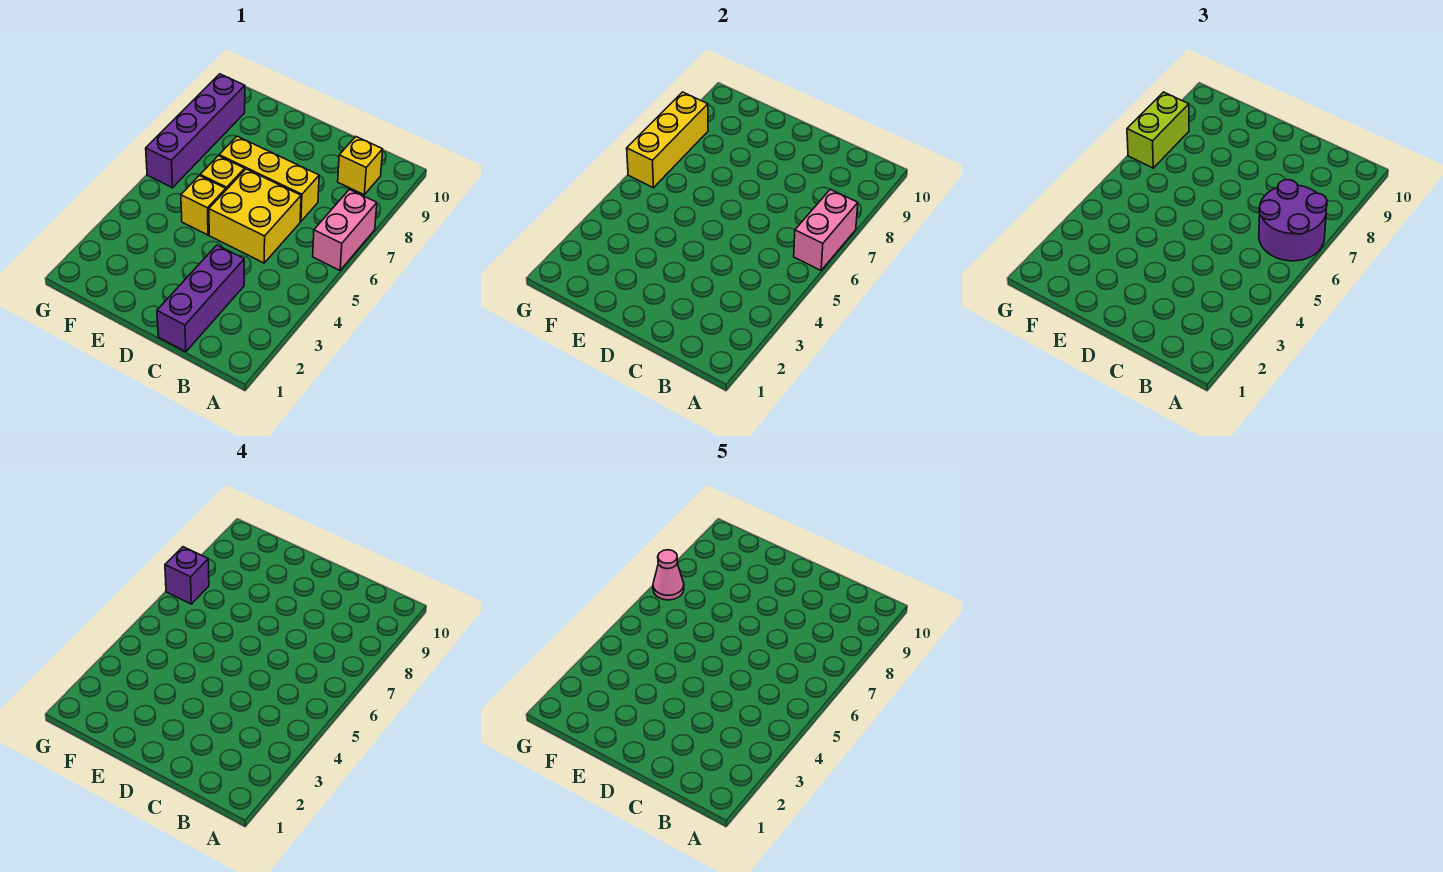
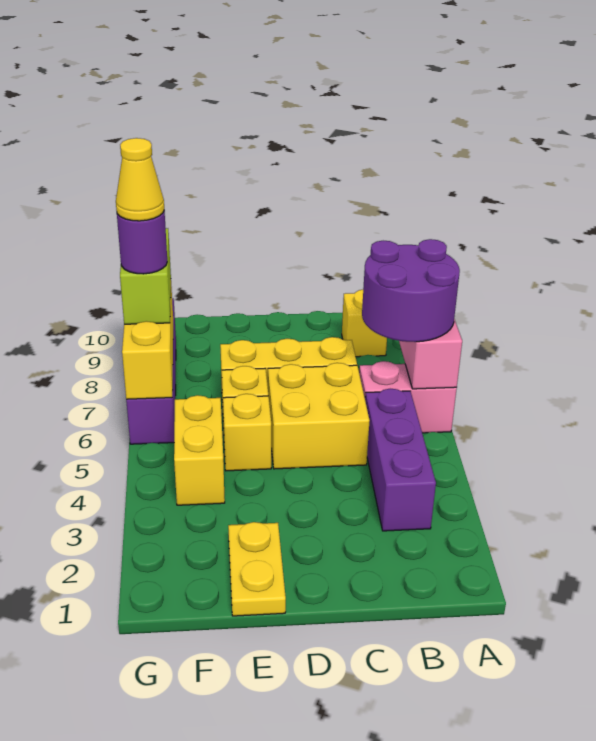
pink 1x2 brick [313,189,377,270] -> pink 1x2 brick turned to [359,361,457,433]
purple 1x3 brick [157,245,244,352] -> purple 1x3 brick moved to [365,389,436,531]
none -> yellow 1x2 plate [228,522,286,616]
none -> yellow 1x2 brick [174,395,225,505]
purple 1x1 brick [165,547,209,604] -> purple 1x1 round brick [117,210,167,274]
pink 1x1 cone [653,550,684,600] -> yellow 1x1 cone [116,138,164,221]

